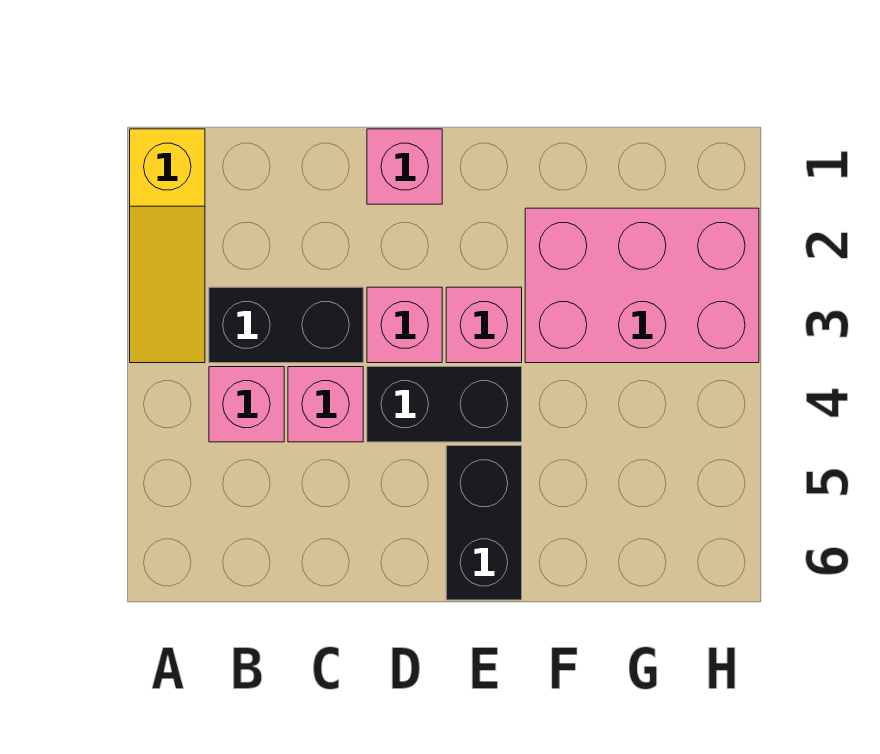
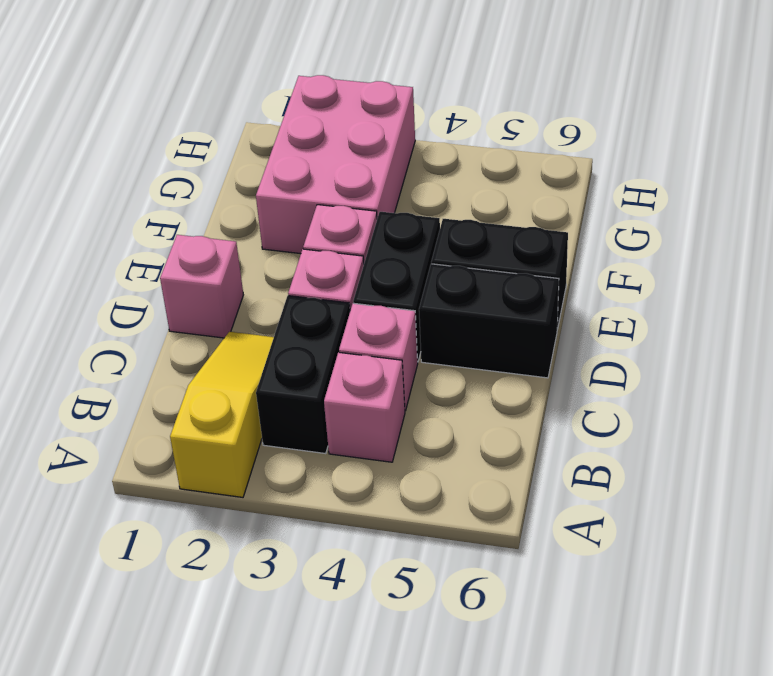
yellow 1x3 slope [130,129,205,363] -> yellow 1x3 slope turned to [170,332,274,497]
none -> black 1x2 brick [419,264,559,378]

